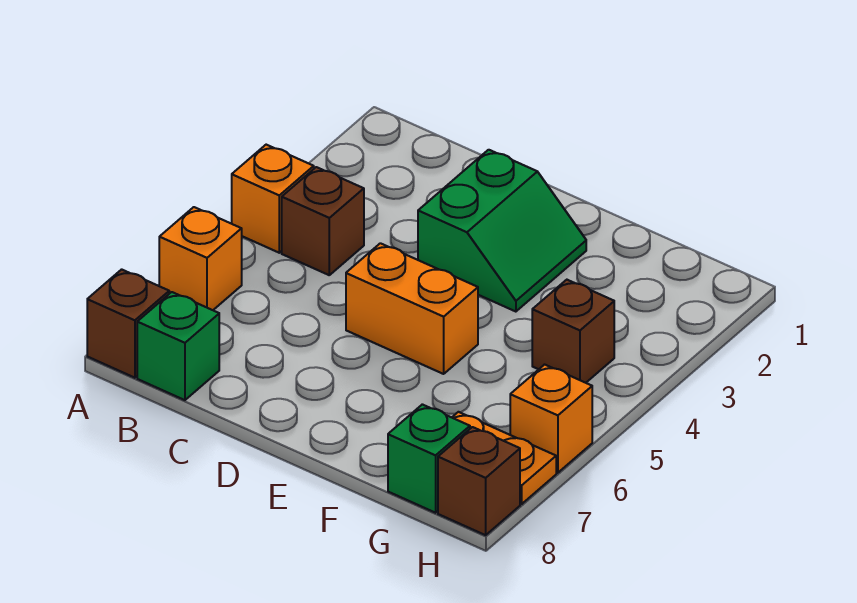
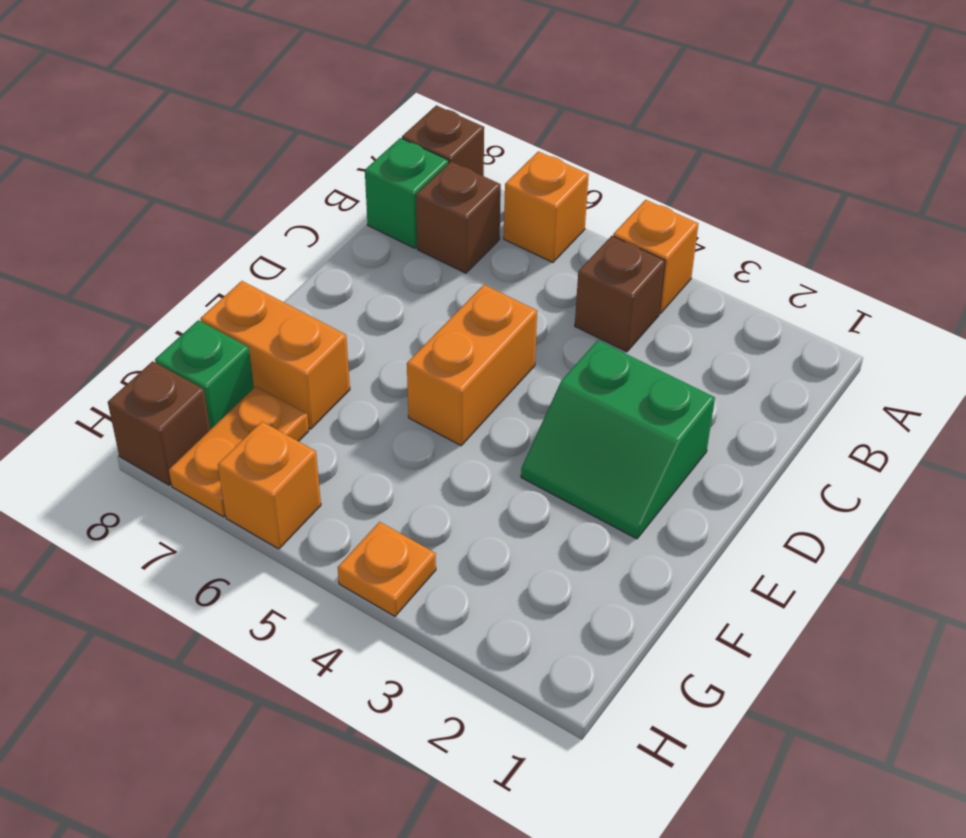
none -> orange 1x2 brick [200,281,350,429]
brown 1x1 brick [532,280,614,383] -> brown 1x1 brick moved to [416,161,501,273]
none -> orange 1x1 plate [338,522,436,616]

